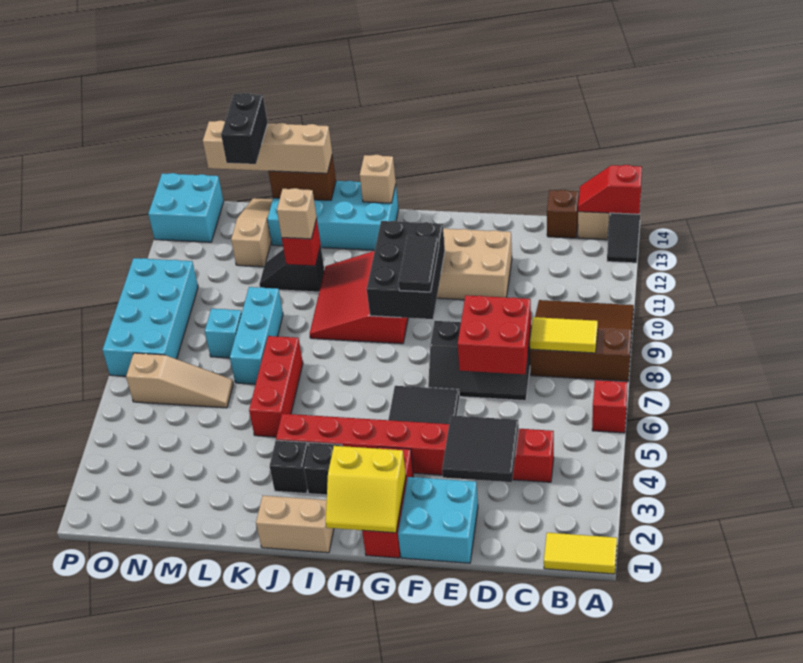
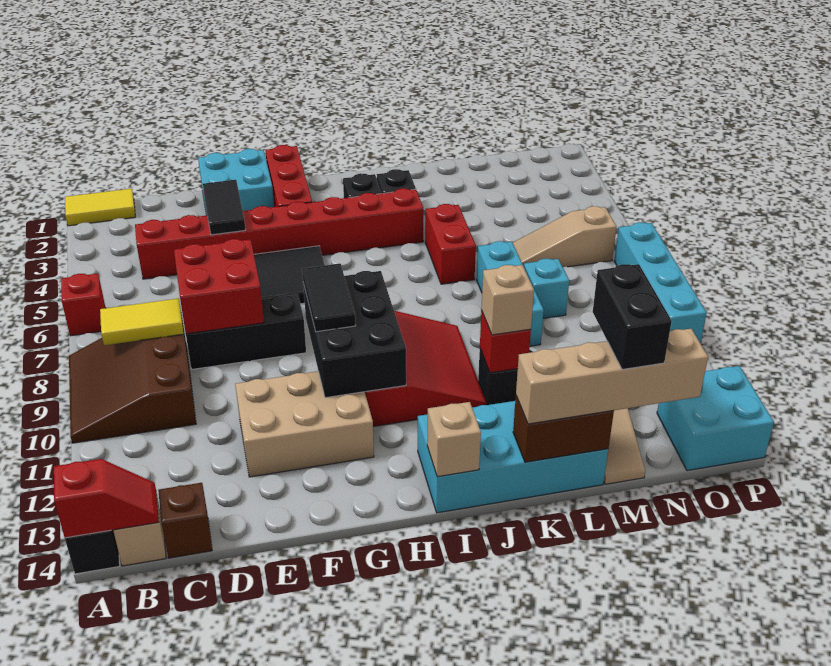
brown 3x3 slope [530,300,634,381] -> brown 3x3 slope turned to [69,321,196,443]
black 2x2 tile [442,416,519,482] -> black 1x2 tile [203,180,245,235]
yellow 2x2 slope [326,446,406,533] -> none
tan 1x2 brick [256,496,334,553] -> none
red 1x3 brick [249,336,303,437] -> red 1x2 brick [425,204,476,284]
cyan 2x4 brick [103,258,198,376] -> cyan 1x4 brick [614,222,707,343]

